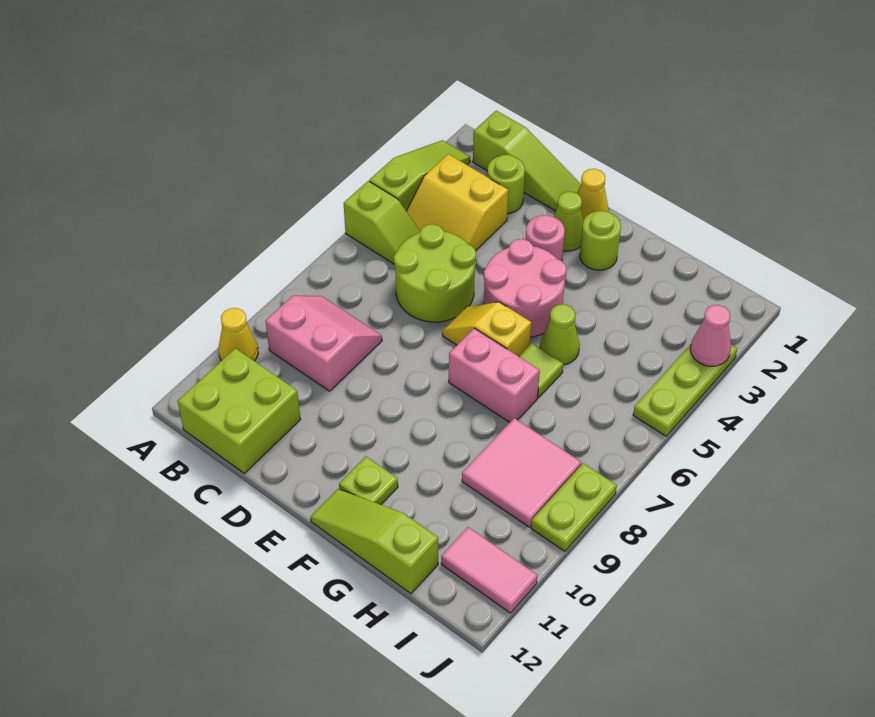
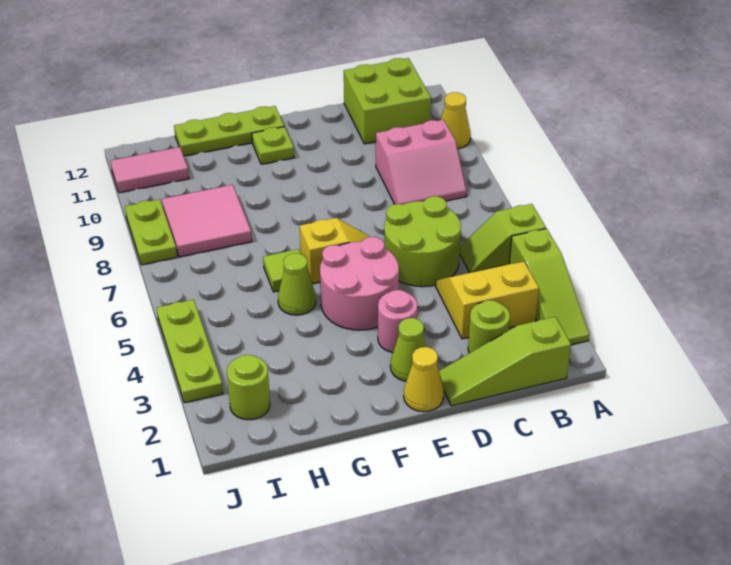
lime 1x1 round brick [580,211,621,270] -> lime 1x1 round brick moved to [227,355,270,420]
pink 1x2 brick [449,328,540,422] -> none
lime 1x3 slope [310,489,438,594] -> lime 1x3 plate [174,106,284,156]
pink 1x1 cone [690,305,731,366] -> none

